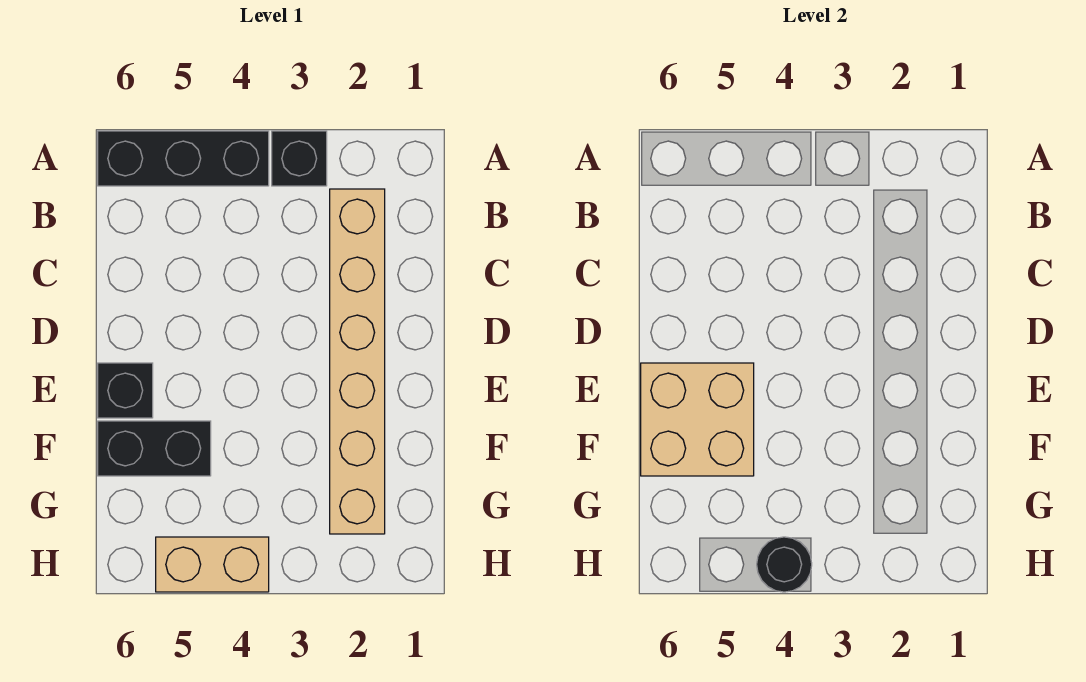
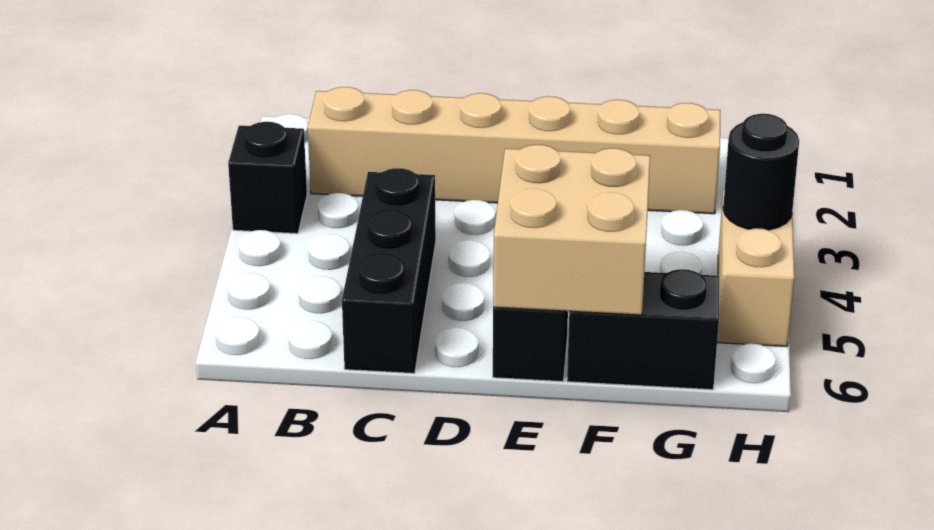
black 1x3 brick [98,131,269,186] -> black 1x3 brick moved to [342,168,436,373]
black 1x2 brick [98,421,211,476] -> black 1x2 brick turned to [567,269,719,390]

